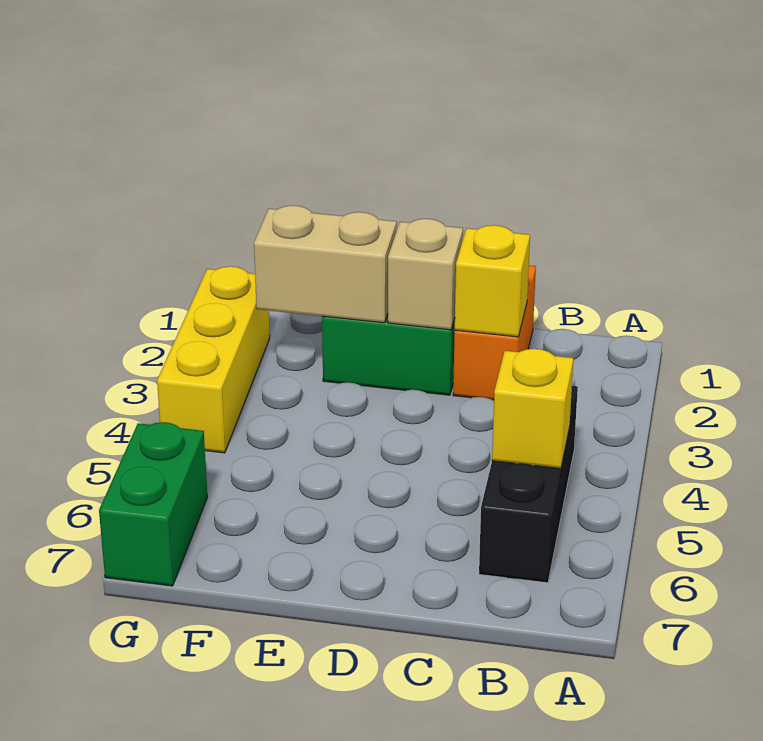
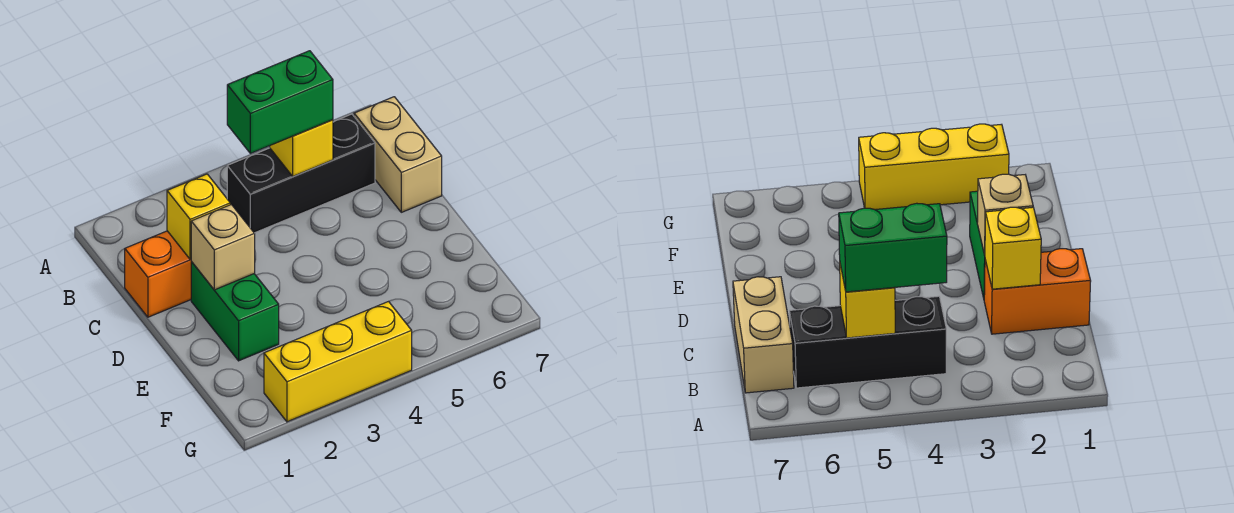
tan 1x2 brick [254,206,397,323] -> tan 1x2 brick moved to [354,97,442,212]
green 1x2 brick [99,422,207,586] -> green 1x2 brick moved to [227,51,333,154]

